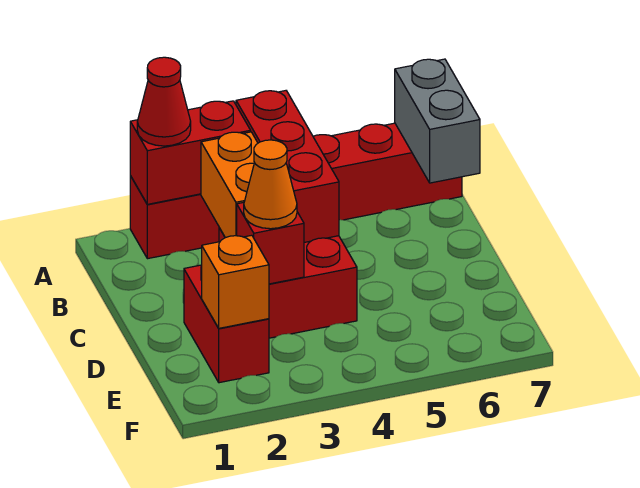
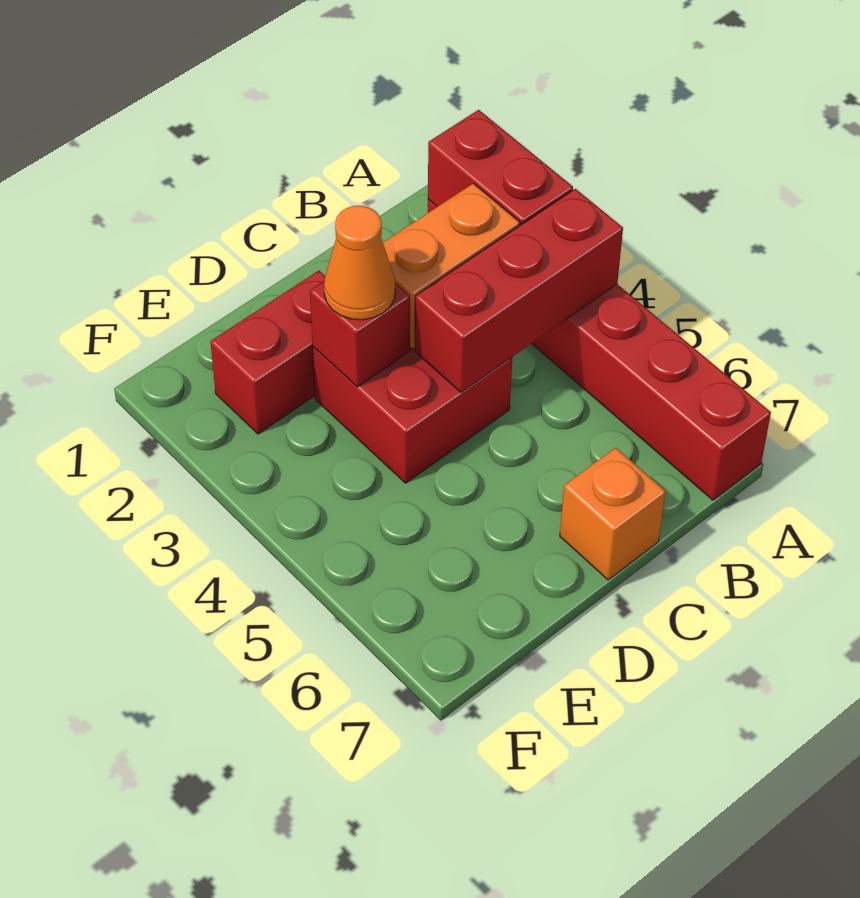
red 1x1 cone [137,57,191,146] -> none
grey 1x2 brick [395,59,480,183] -> none
orange 1x1 brick [202,235,269,328] -> orange 1x1 brick moved to [560,448,666,580]

